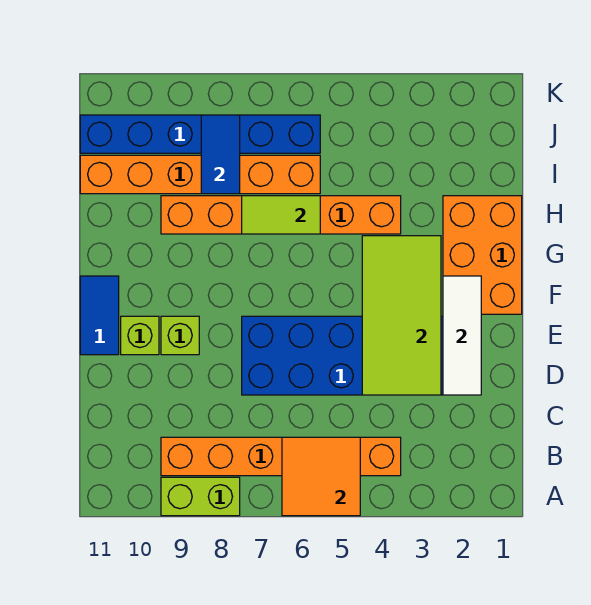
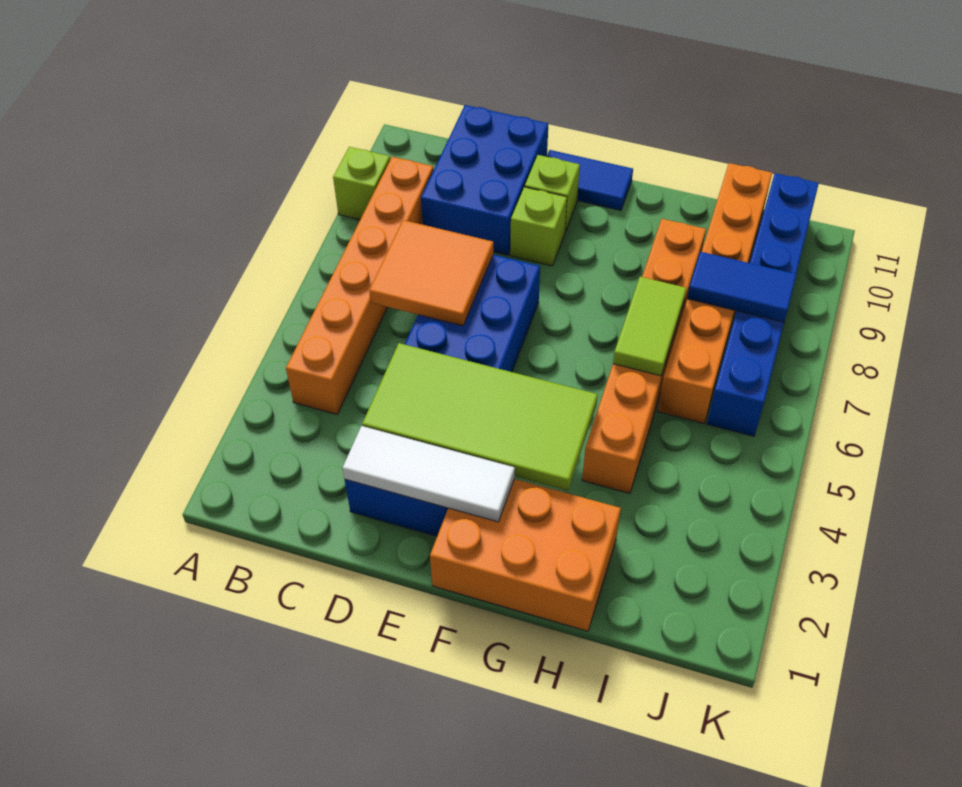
orange 2x2 tile [282,437,360,516] -> orange 2x2 tile moved to [369,220,493,326]
lime 1x2 brick [161,477,240,516] -> lime 1x1 brick [333,147,390,220]
none -> blue 2x3 brick [421,105,548,255]

